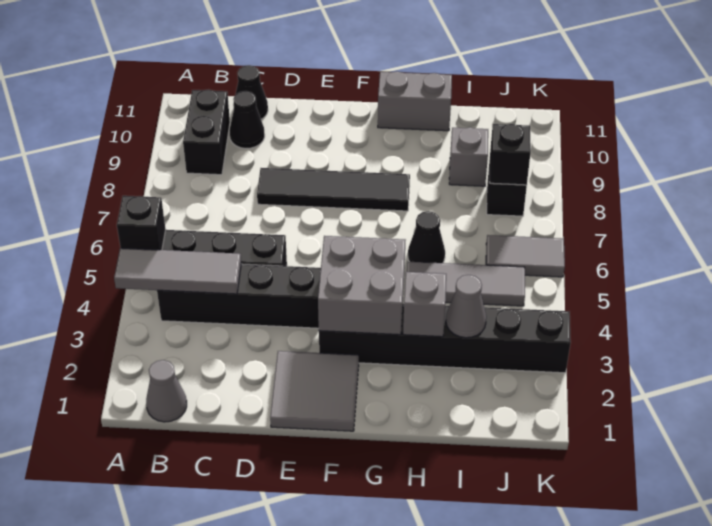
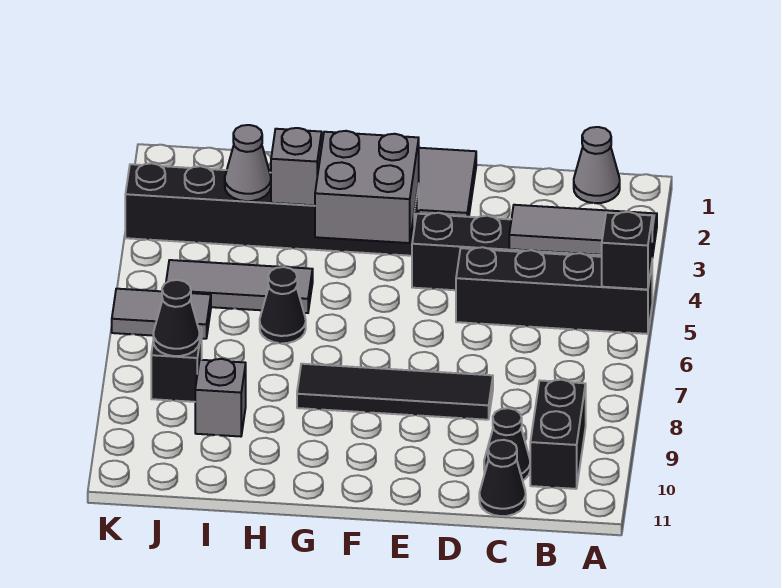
grey 1x2 brick [378,71,452,131] -> none
black 1x1 brick [490,124,531,185] -> black 1x1 cone [153,280,200,356]

